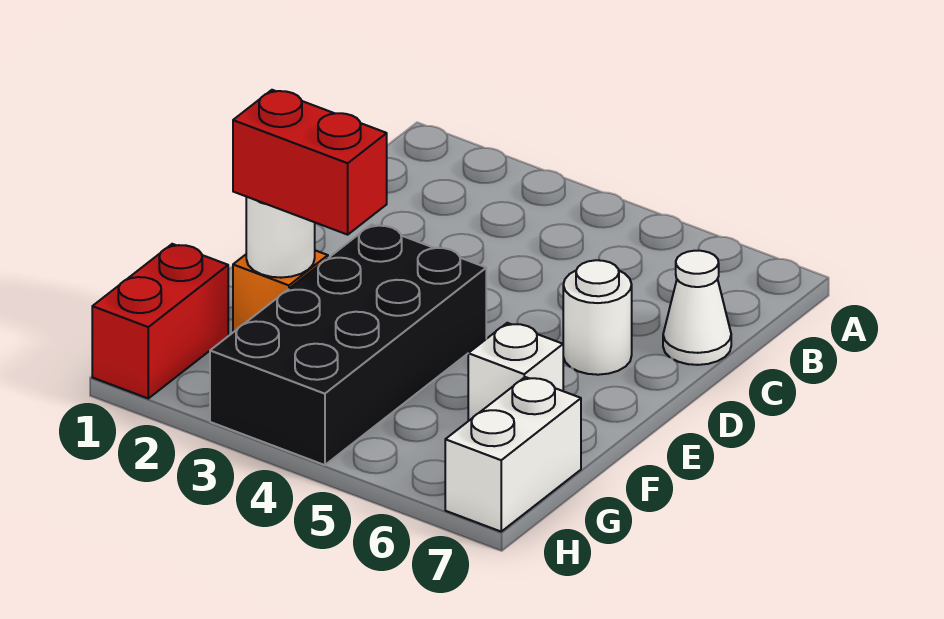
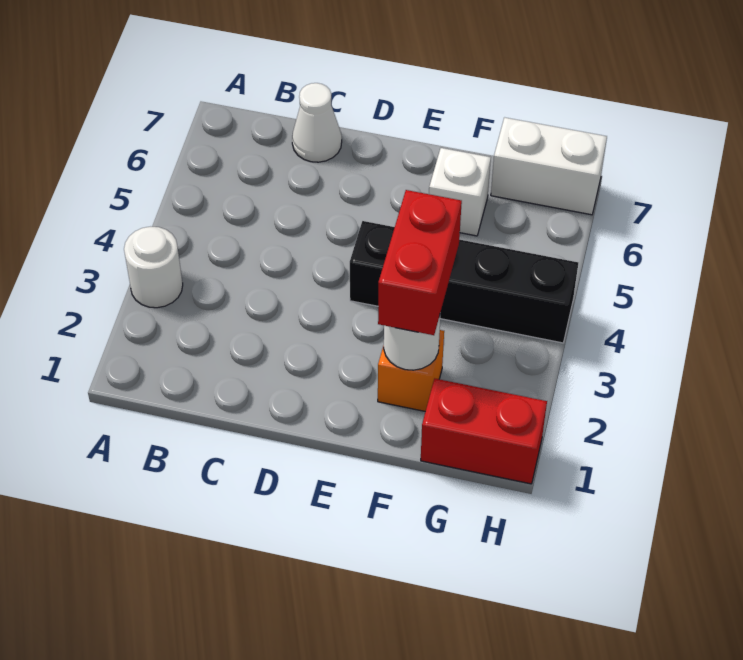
white 1x1 round brick [563,260,632,375] -> white 1x1 round brick moved to [124,227,183,308]
black 2x4 brick [210,224,486,465] -> black 1x4 brick [350,221,578,343]

